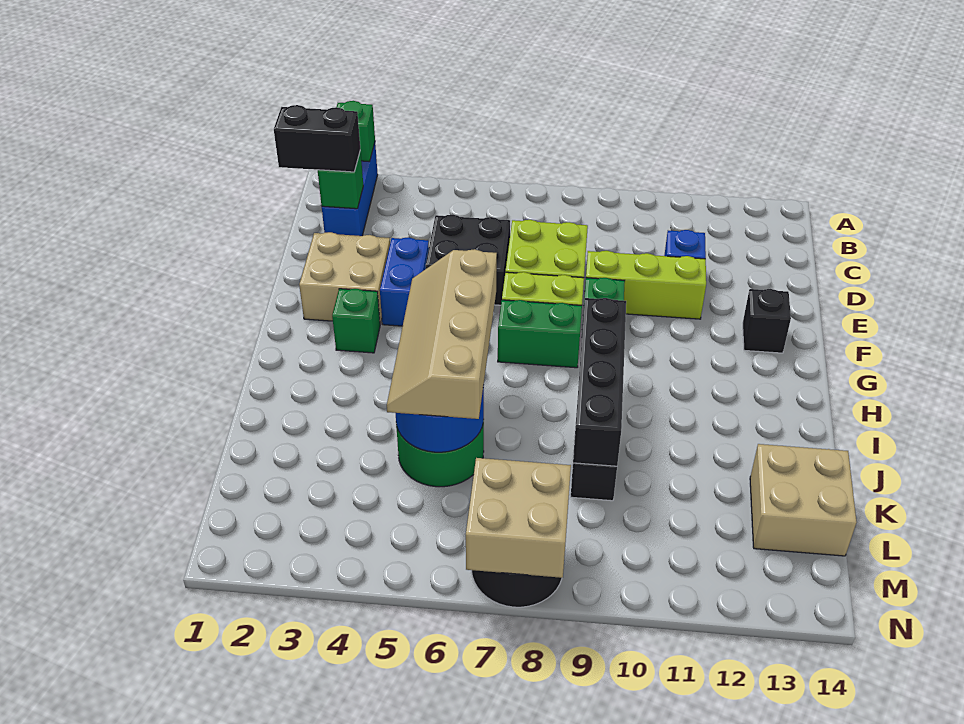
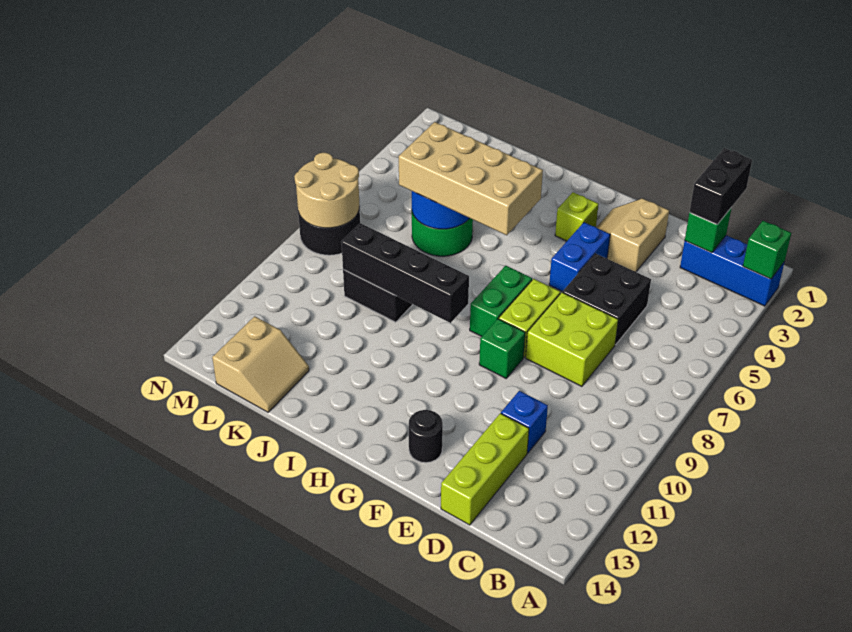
tan 2x2 brick [299,232,390,324] -> tan 2x2 slope [596,198,669,272]
blue 1x2 brick [380,237,429,326] -> blue 1x2 brick turned to [549,222,610,292]
lime 1x3 brick [584,251,706,319] -> lime 1x3 brick moved to [441,413,529,525]
black 1x1 brick [743,289,791,353] -> black 1x1 round brick [409,410,443,463]
green 1x1 brick [332,289,380,353] -> lime 1x1 brick [555,192,599,241]
tan 2x4 slope [387,249,497,419] -> tan 2x4 brick [399,122,543,235]
tan 2x2 brick [750,444,857,556] -> tan 2x2 slope [212,316,309,412]
tan 2x2 brick [466,458,571,578] -> tan 2x2 round brick [294,153,360,228]

